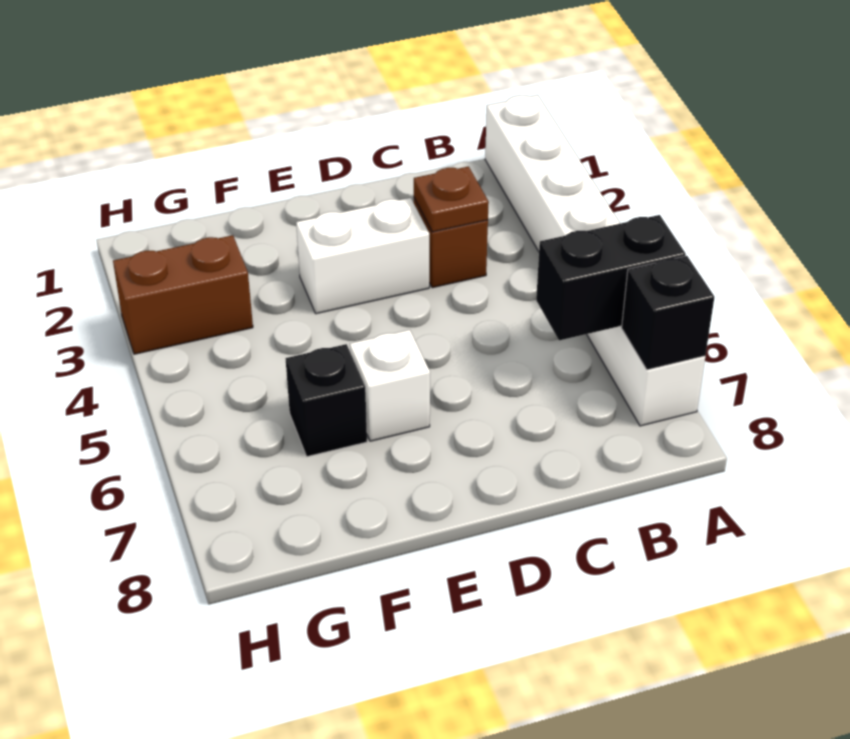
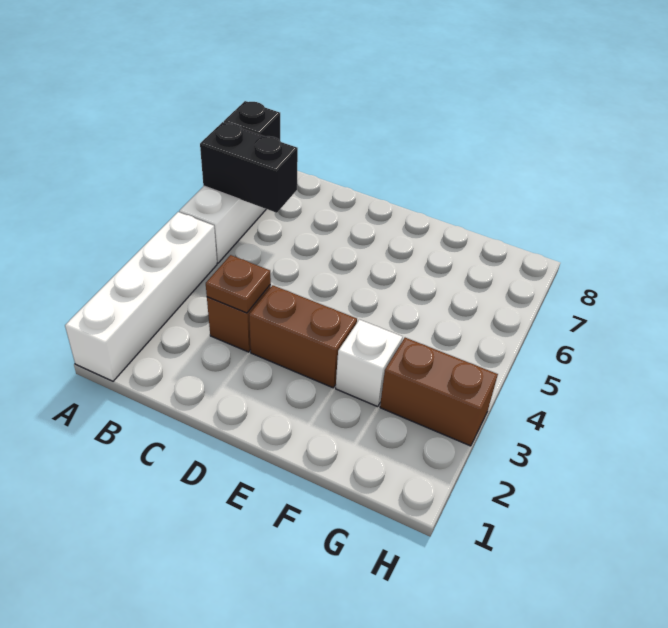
white 1x2 brick [296,198,429,314] -> brown 1x2 brick [249,285,357,388]
white 1x1 brick [350,330,430,441] -> white 1x1 brick moved to [336,320,402,407]
black 1x1 brick [285,344,367,457] -> none

